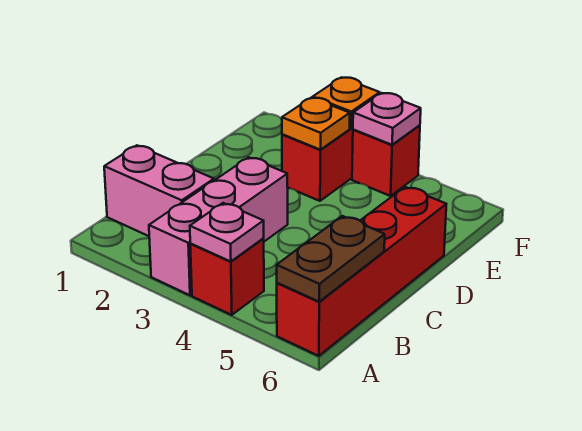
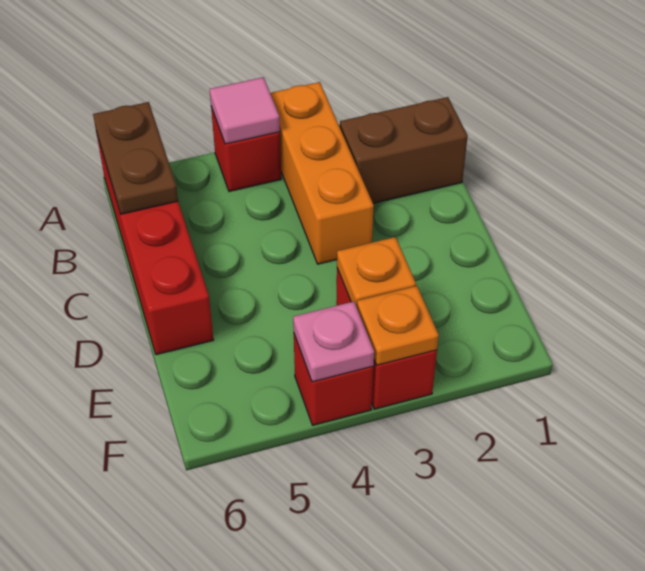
pink 1x3 brick [149,157,288,295] -> orange 1x3 brick [270,82,374,264]
pink 1x1 plate [190,203,264,262] -> pink 1x1 tile [210,77,280,144]
pink 1x2 brick [104,145,214,236] -> brown 1x2 brick [340,97,468,203]

